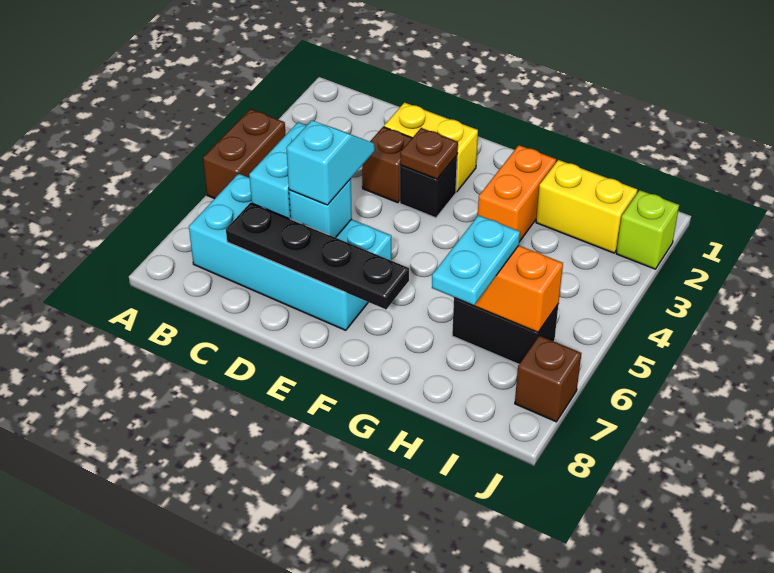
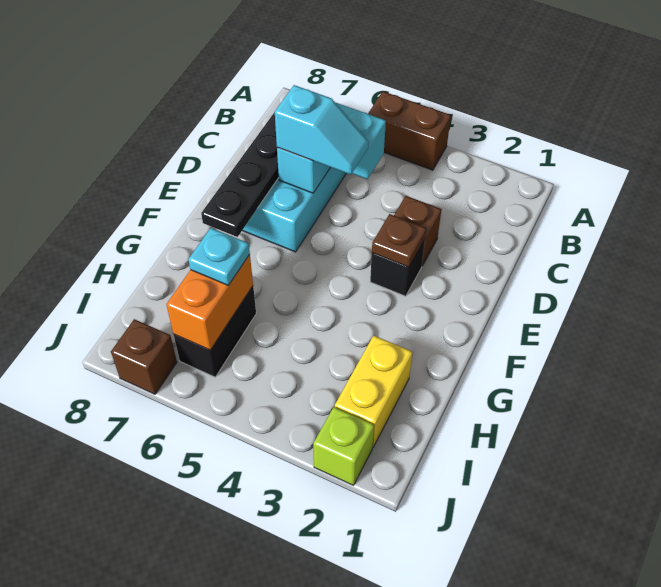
yellow 1x2 brick [384,103,478,192] -> none
orange 1x2 brick [478,145,556,242] -> none
cyan 1x2 plate [432,215,520,306] -> cyan 1x1 plate [188,228,250,285]

